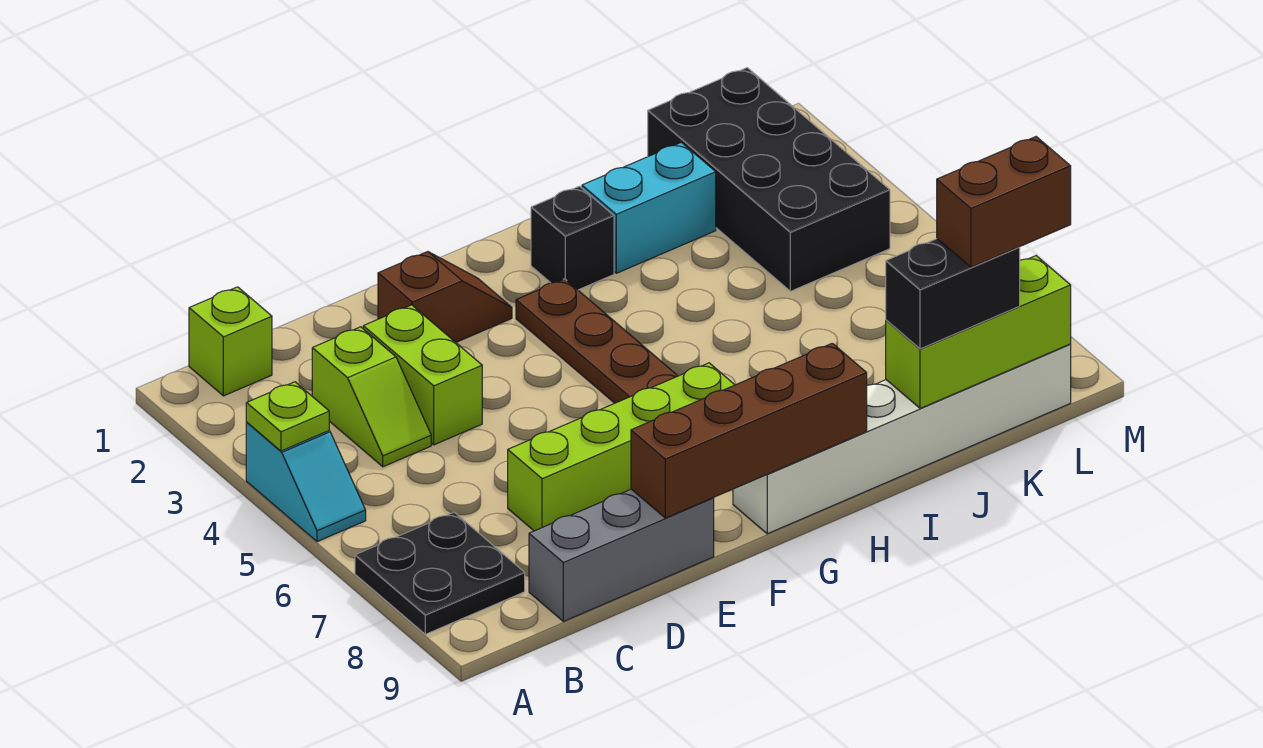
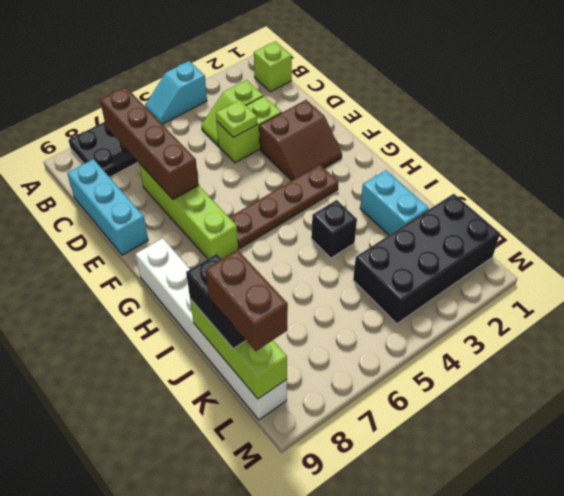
lime 1x1 plate [246,382,329,451] -> lime 1x1 plate moved to [216,100,257,137]
grey 1x3 brick [529,489,714,621] -> cyan 1x3 brick [67,159,148,255]
brown 1x2 slope [378,252,512,342] -> brown 2x2 slope [259,100,342,181]
brown 1x4 brick [631,343,867,518] -> brown 1x4 brick moved to [100,87,199,199]
black 1x1 brick [531,186,614,290] -> black 1x1 brick moved to [311,200,357,258]

